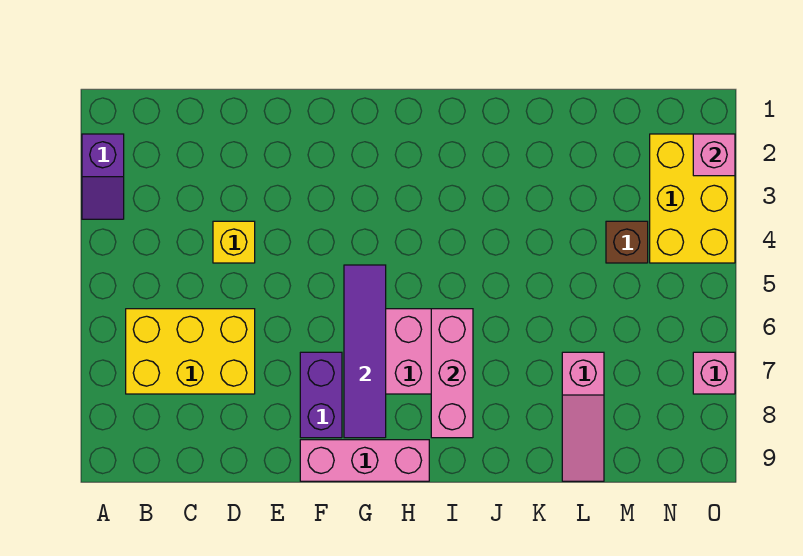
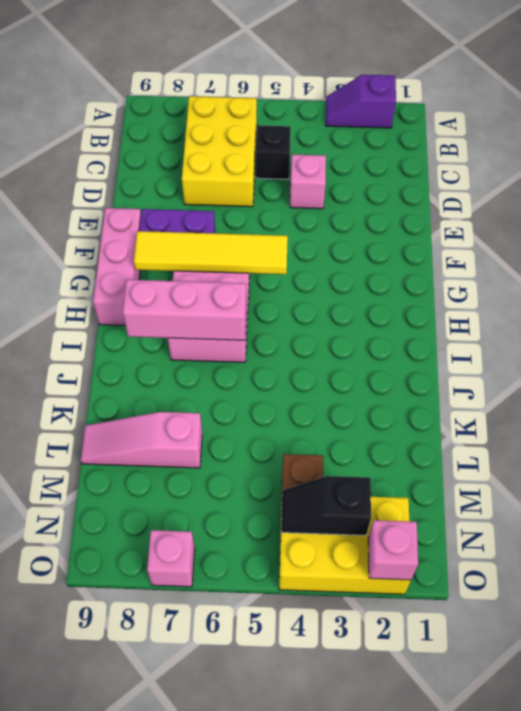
none -> black 1x1 brick [256,125,291,179]
yellow 1x1 brick [213,221,255,263] -> pink 1x1 brick [290,154,326,209]
purple 1x4 tile [344,265,386,438] -> yellow 1x4 tile [134,231,288,274]
none -> black 1x2 slope [281,476,371,535]

